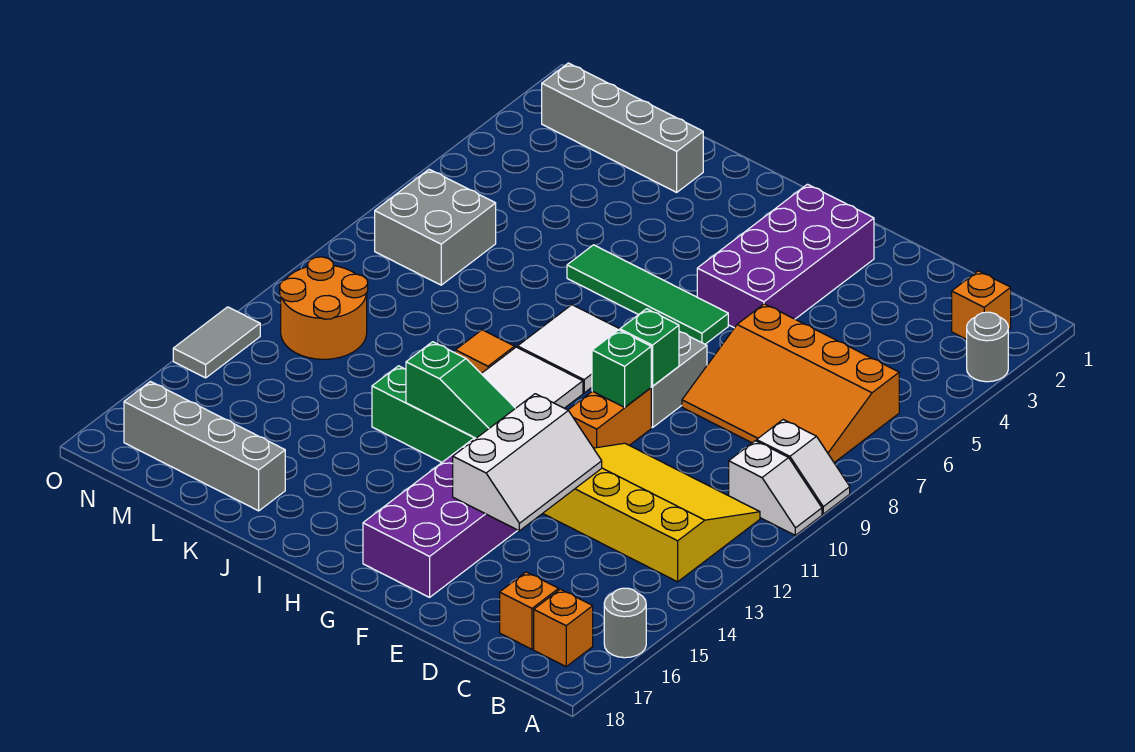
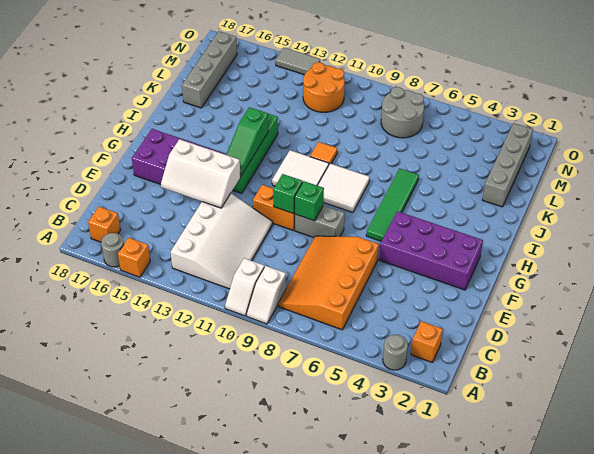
yellow 3x4 slope [543,443,760,582] -> white 3x4 slope [171,193,273,289]
orange 1x1 brick [500,572,559,649] -> orange 1x1 brick moved to [118,238,150,277]
grey 2x2 brick [375,169,496,285] -> grey 2x2 round brick [381,87,424,138]

